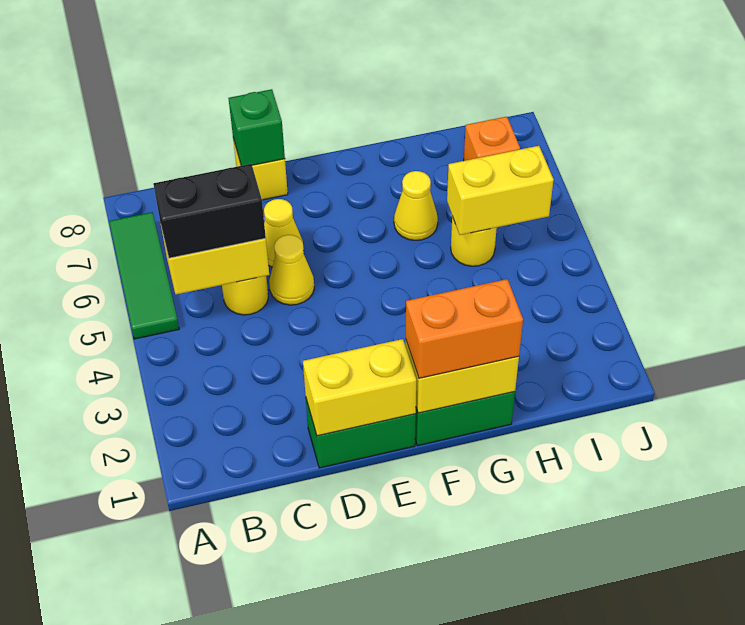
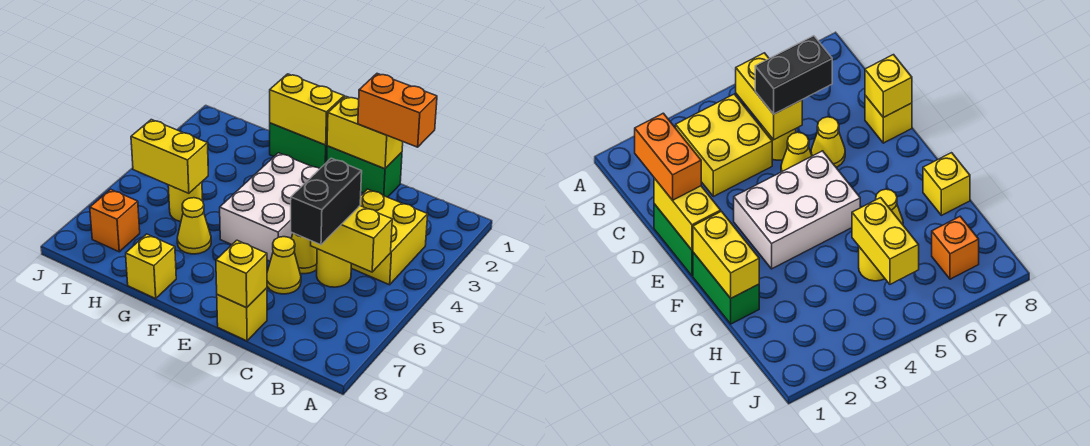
green 1x3 tile [109,212,179,339] -> none
none -> yellow 2x2 brick [351,189,428,285]
black 1x2 brick [153,164,266,258] -> black 1x2 brick turned to [291,158,362,245]
green 1x1 brick [229,89,285,166] -> yellow 1x1 brick [216,240,267,308]
none -> white 2x3 brick [220,153,319,261]
orange 1x2 brick [406,279,523,378] -> orange 1x2 brick moved to [358,74,437,147]
none -> yellow 1x1 brick [126,234,176,299]

